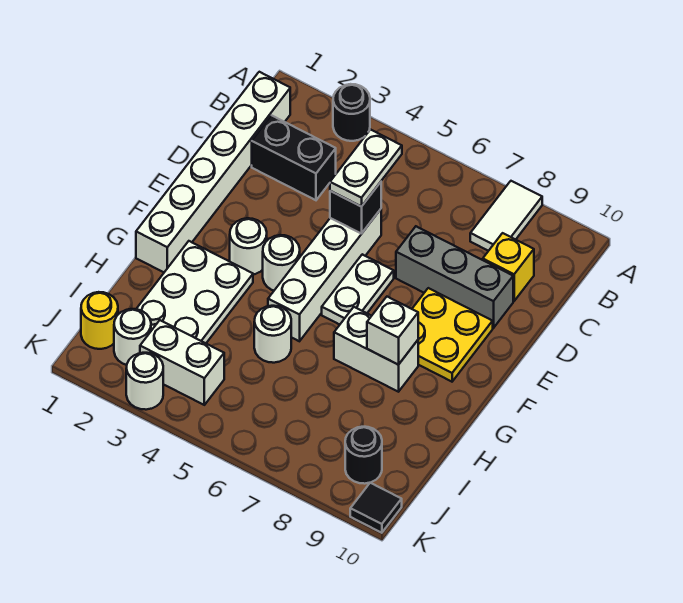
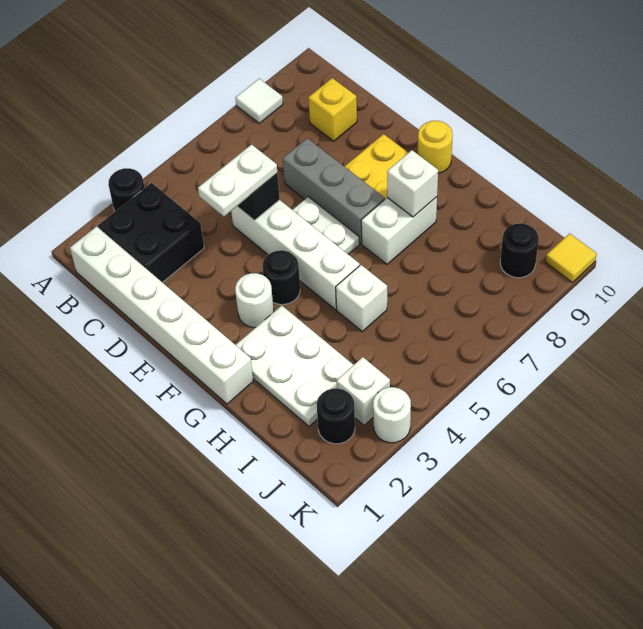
white 1x2 tile [470,181,542,251] -> white 1x1 tile [235,79,283,123]
black 1x2 brick [252,115,336,200] -> black 2x2 brick [98,183,204,283]
white 1x2 plate [330,130,402,207] -> white 1x2 plate turned to [198,145,277,216]
grey 1x3 brick [396,226,513,328] -> grey 1x3 brick turned to [283,138,385,243]
white 1x1 round brick [263,235,300,291] -> black 1x1 round brick [263,250,300,305]
white 1x1 round brick [254,306,291,363] -> white 1x1 brick [336,265,387,331]
yellow 1x1 round brick [81,292,118,349] -> yellow 1x1 round brick moved to [418,121,453,173]
white 1x1 round brick [114,309,151,365] -> black 1x1 round brick [317,388,355,444]
white 1x2 brick [140,320,224,405] -> white 1x1 brick [337,357,390,425]
black 1x1 tile [350,483,402,533] -> yellow 1x1 tile [546,233,597,282]

